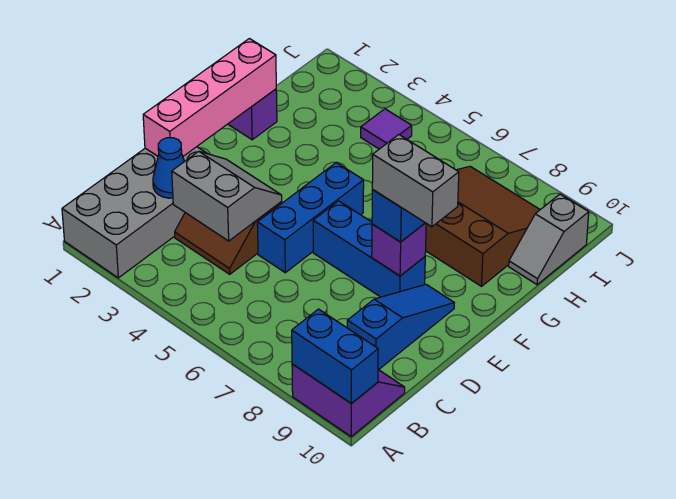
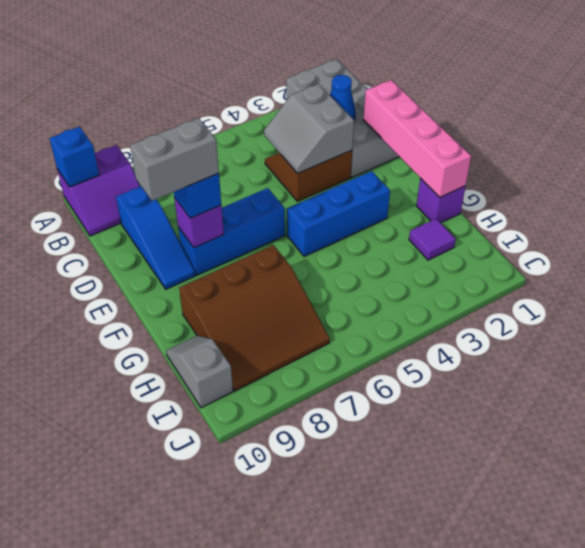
blue 1x2 brick [292,309,378,404] -> blue 1x1 brick [50,127,99,187]
grey 2x2 slope [172,151,282,241] -> grey 2x2 slope turned to [264,84,354,173]
blue 1x3 brick [257,162,364,273] -> blue 1x3 brick turned to [287,171,390,257]
purple 1x1 tile [361,109,412,149] -> purple 1x1 tile moved to [409,219,456,260]

